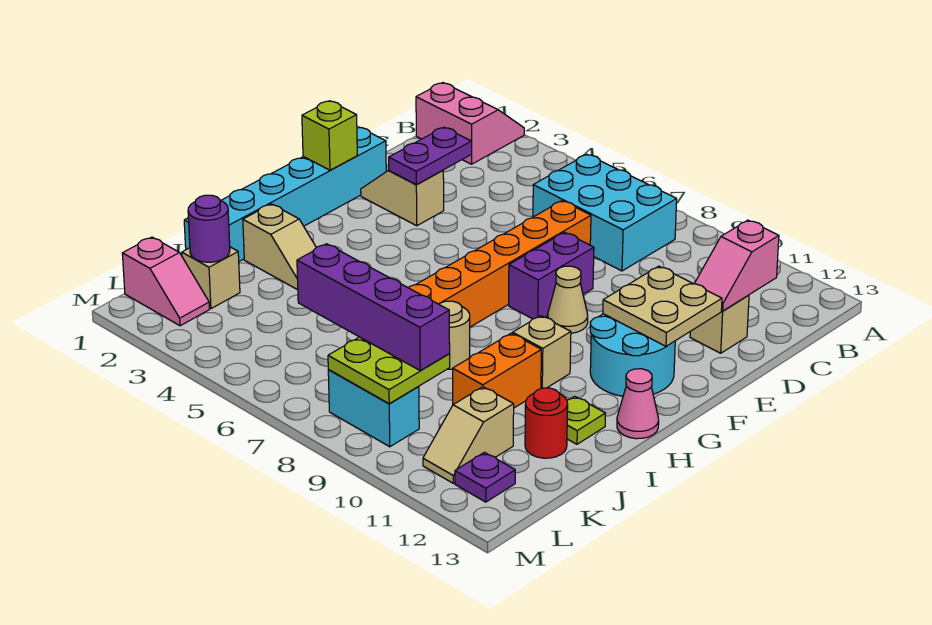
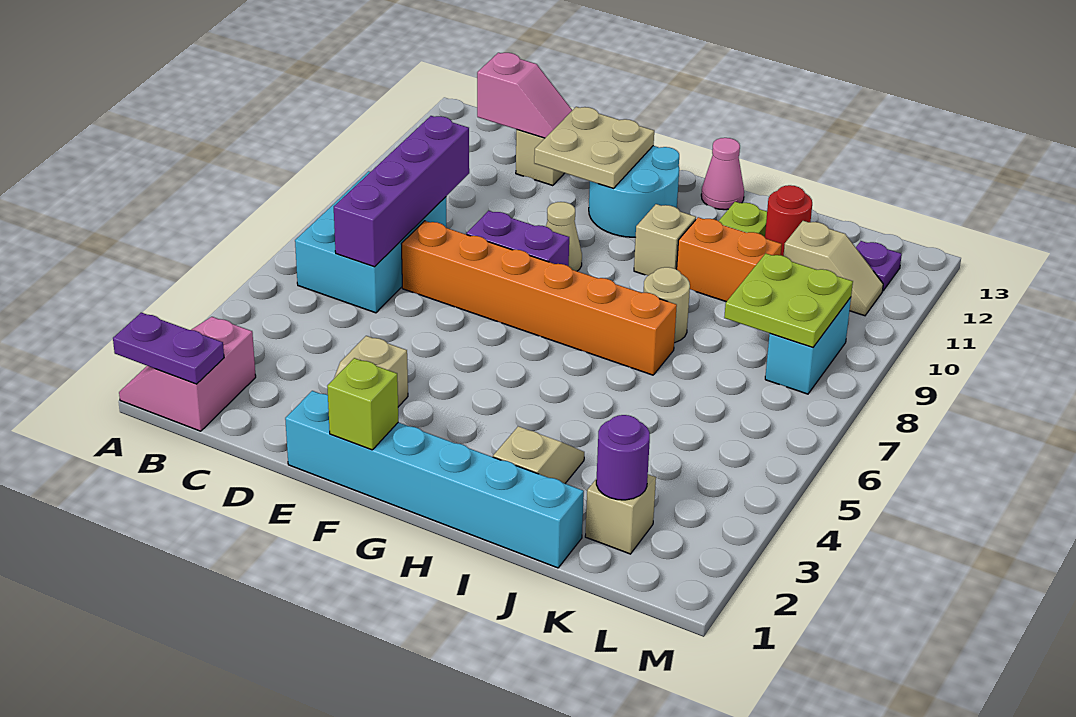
purple 1x2 plate [389,127,472,185] -> purple 1x2 plate moved to [113,313,224,384]
purple 1x4 brick [297,244,450,370] -> purple 1x4 brick moved to [334,116,469,267]
pink 1x2 slope [122,237,209,326] -> none

